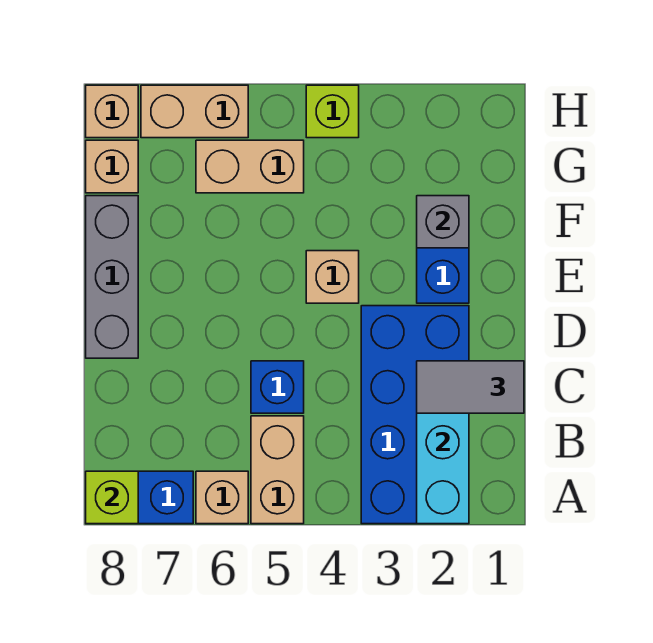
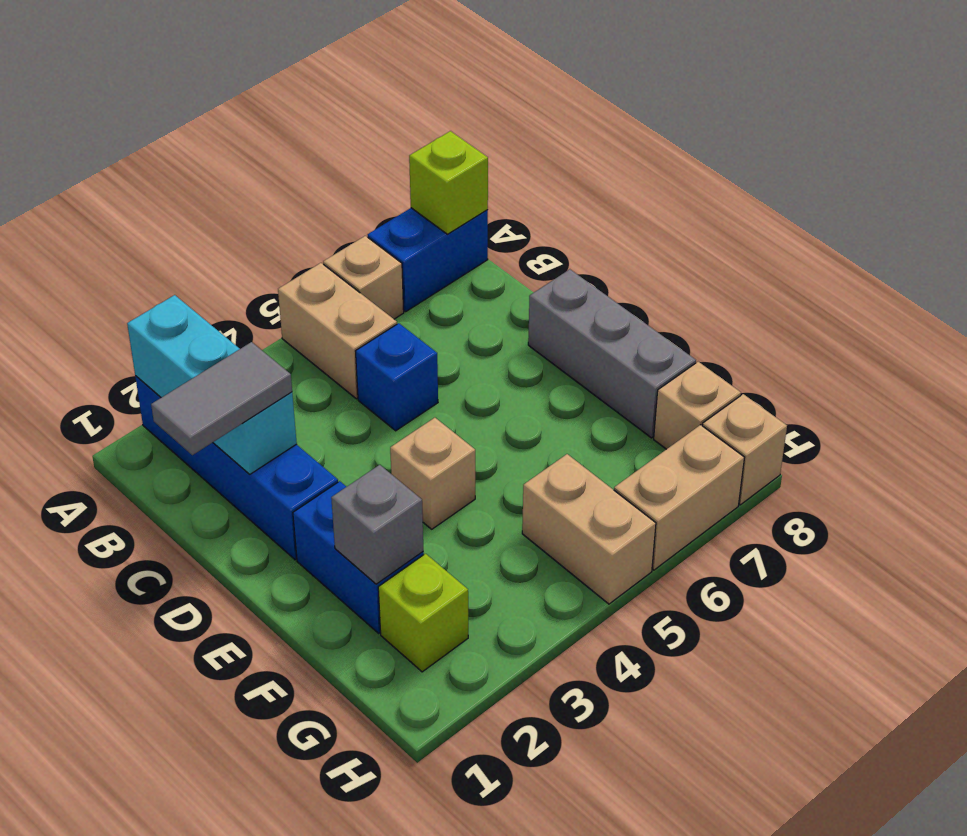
blue 2x4 brick [361,306,469,524] -> blue 1x4 brick [135,376,338,560]
tan 1x2 brick [196,140,304,193] -> tan 1x2 brick turned to [522,454,656,604]
lime 1x1 brick [306,85,359,138] -> lime 1x1 brick moved to [378,554,468,672]

